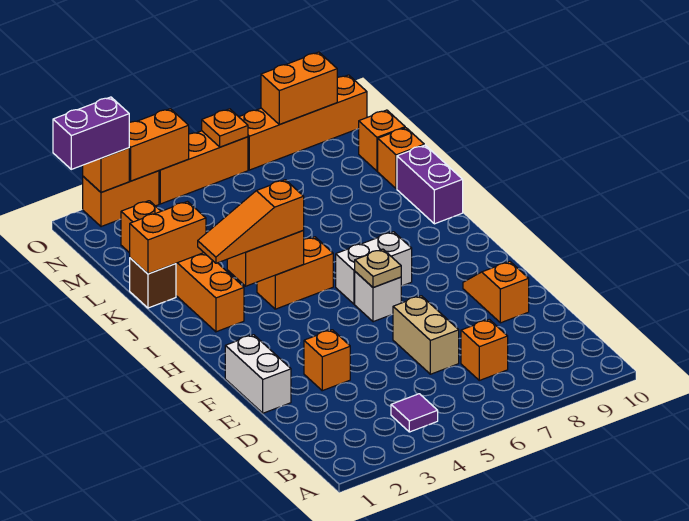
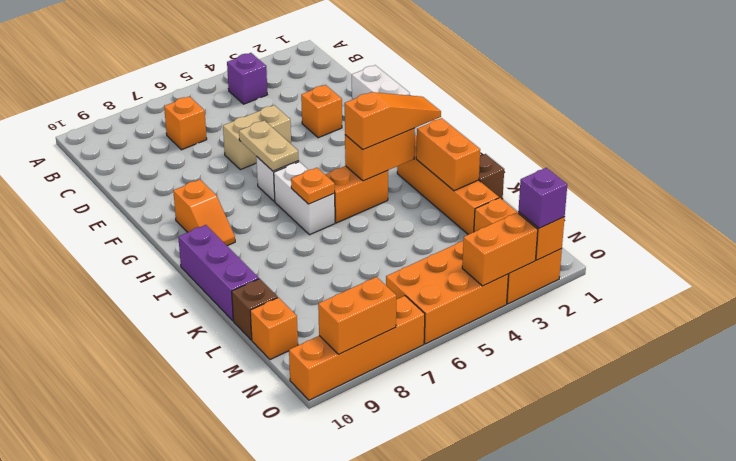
purple 1x1 tile [391,394,438,432] -> purple 1x1 brick [227,53,267,104]
tan 1x2 brick [393,296,459,374] -> tan 1x2 brick turned to [223,105,291,170]
orange 1x2 slope [463,261,529,323] -> orange 1x2 slope moved to [173,180,235,246]
tan 1x1 plate [355,249,401,288] -> tan 1x2 plate [239,120,299,171]
white 1x2 brick [336,232,412,304] -> white 1x2 brick turned to [274,162,335,235]
purple 1x2 brick [397,145,463,224] -> purple 1x3 brick [178,225,259,321]
orange 1x2 brick [130,202,206,274] -> orange 1x2 brick turned to [416,118,480,191]
orange 1x1 brick [378,128,424,189] -> brown 1x1 brick [232,279,278,340]
purple 1x2 brick [53,97,129,169] -> purple 1x1 brick [518,168,567,228]
orange 1x3 brick [159,131,248,204] -> orange 2x3 brick [386,241,508,344]
orange 1x1 plate [202,109,248,147] -> orange 1x1 plate moved to [291,168,335,204]

